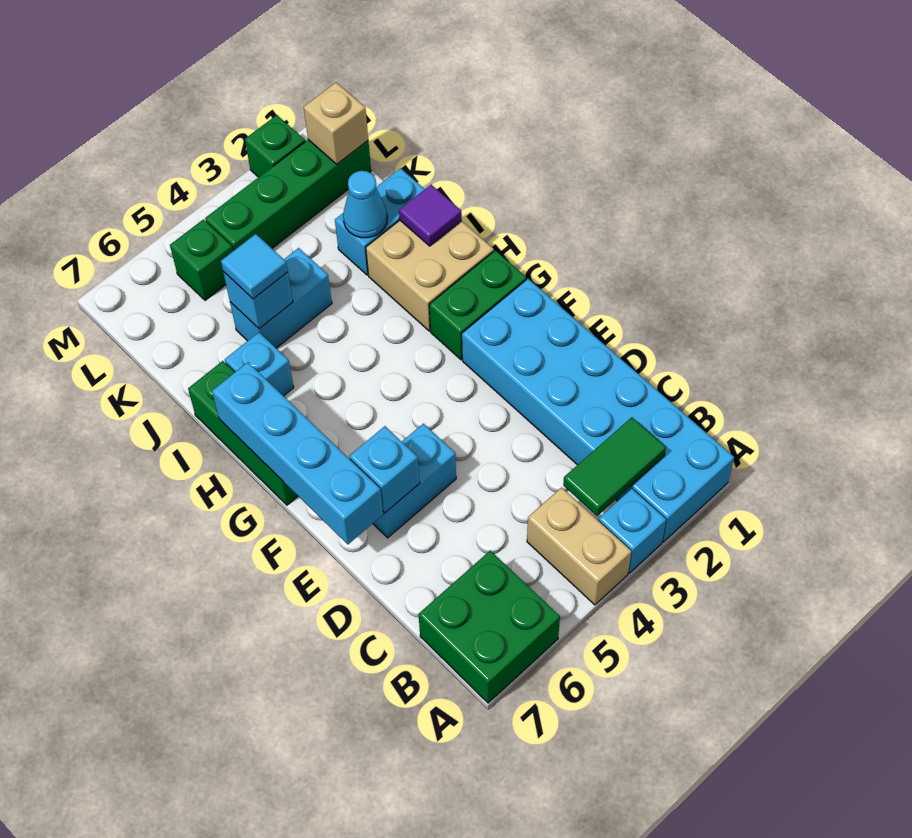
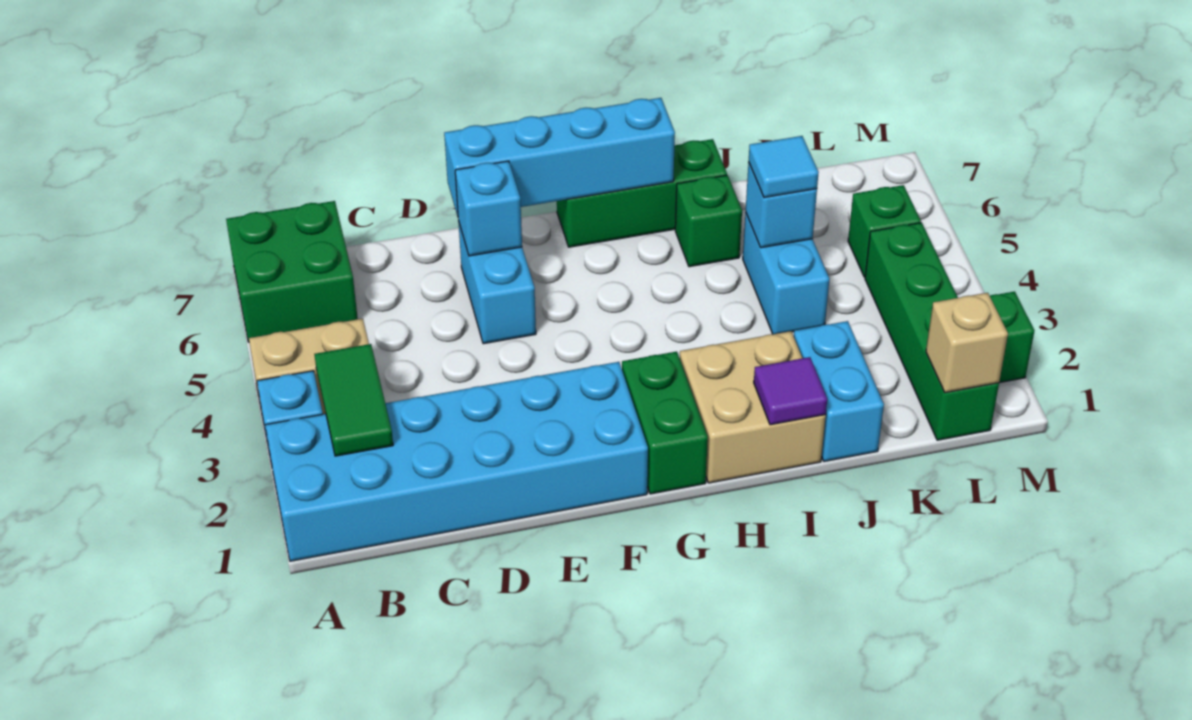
cyan 1x1 brick [225,332,294,396] -> green 1x1 brick [675,175,742,267]
cyan 1x1 cone [343,171,387,238] -> none

